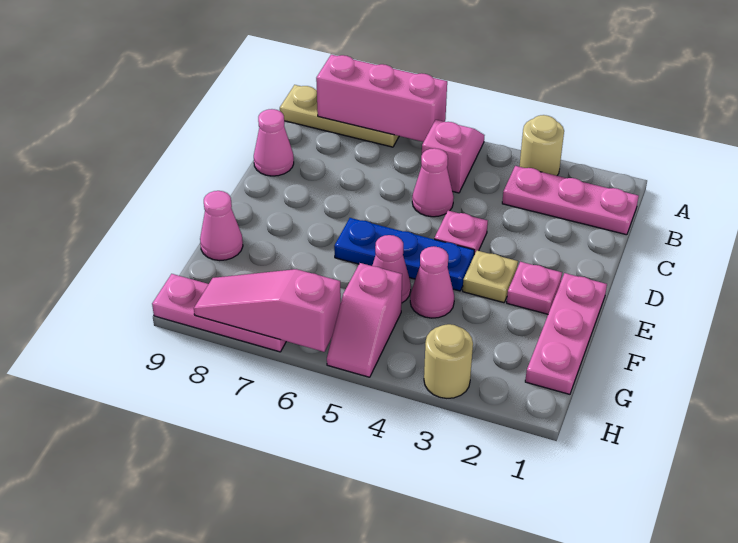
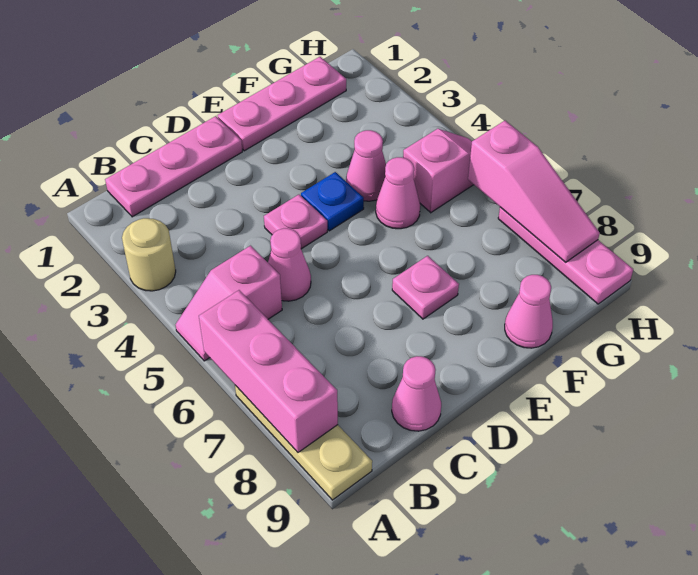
pink 1x3 plate [502,166,639,235] -> pink 1x3 plate turned to [105,116,242,217]
pink 1x1 plate [507,262,562,314] -> pink 1x1 plate moved to [392,256,459,319]
tan 1x1 plate [463,251,518,303] -> none
blue 1x3 plate [334,218,474,291] -> blue 1x1 plate [301,172,364,231]
tan 1x1 round brick [424,324,473,398] -> none

